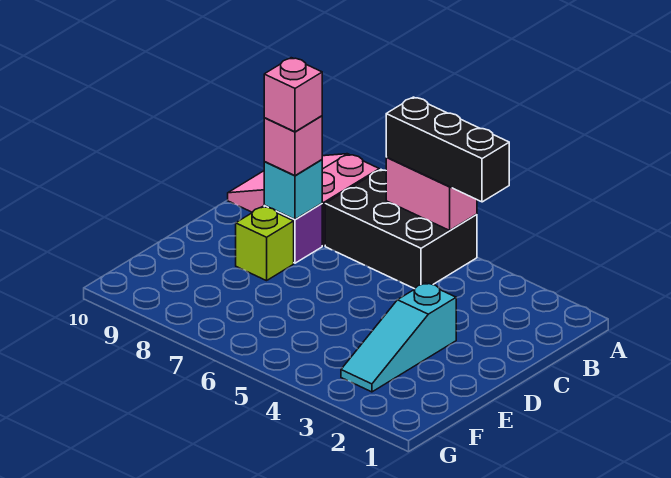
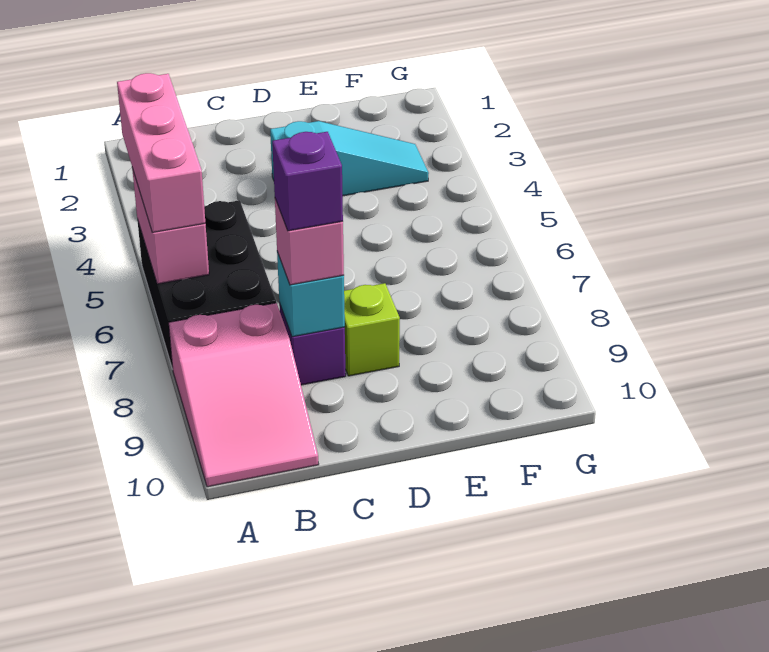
black 1x3 brick [386,97,509,202] -> pink 1x3 brick [117,73,205,232]
pink 1x1 brick [264,58,322,132] -> purple 1x1 brick [272,132,343,231]

